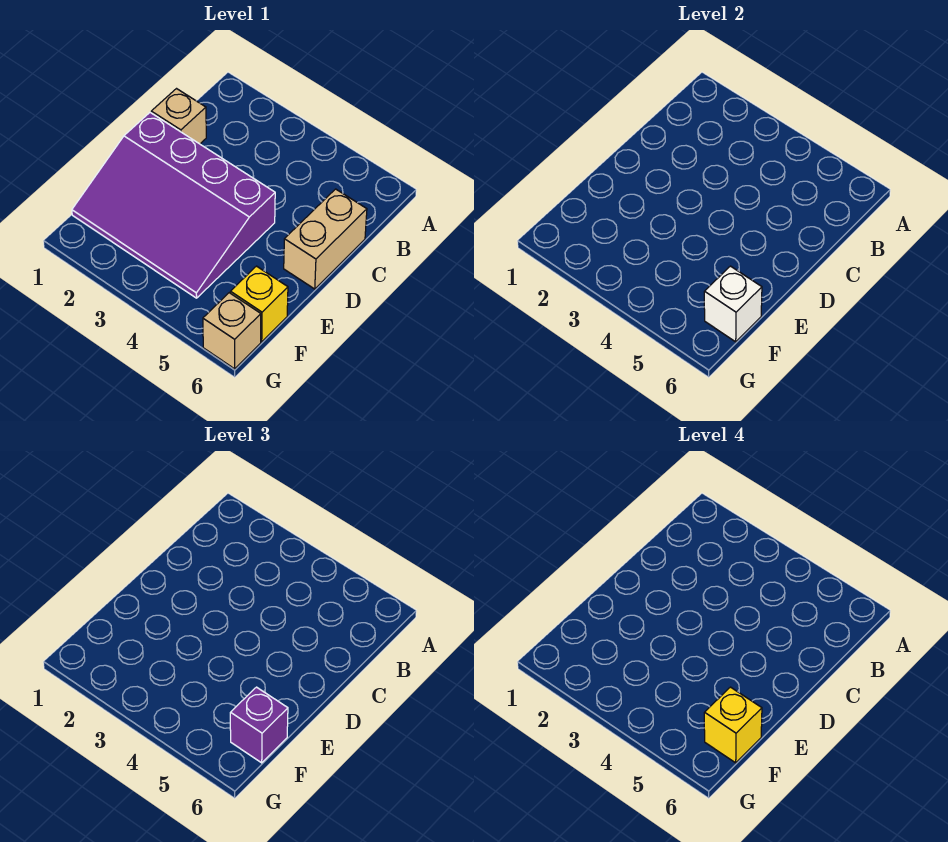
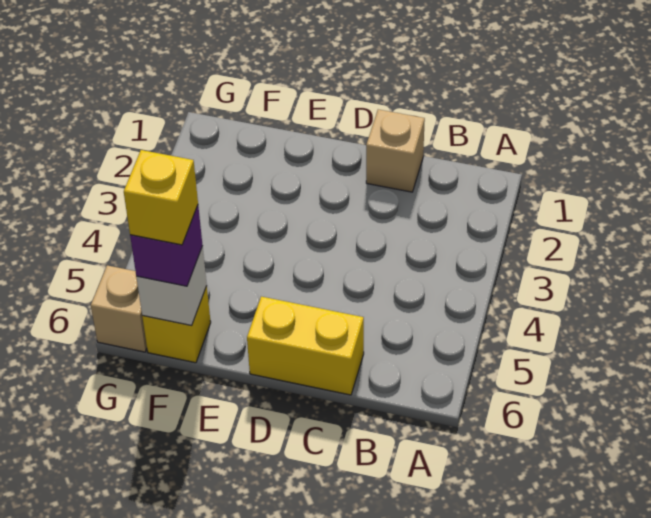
tan 1x2 brick [284,189,367,289] -> yellow 1x2 brick [247,297,364,395]
purple 3x4 slope [72,113,275,298] -> none

